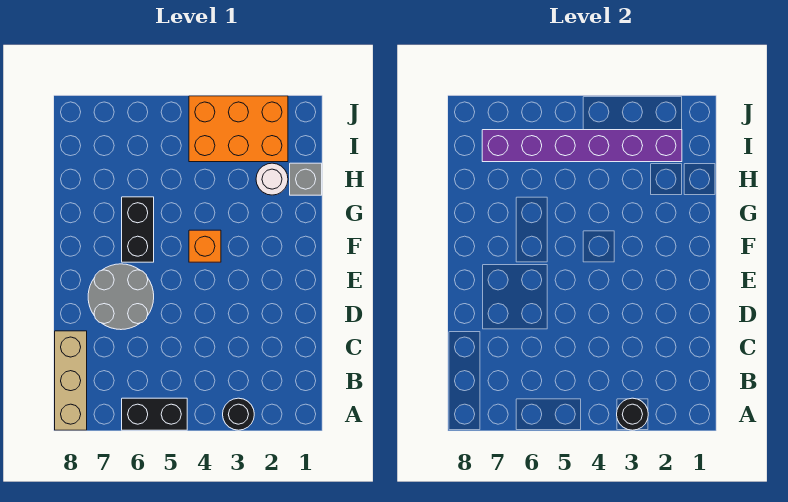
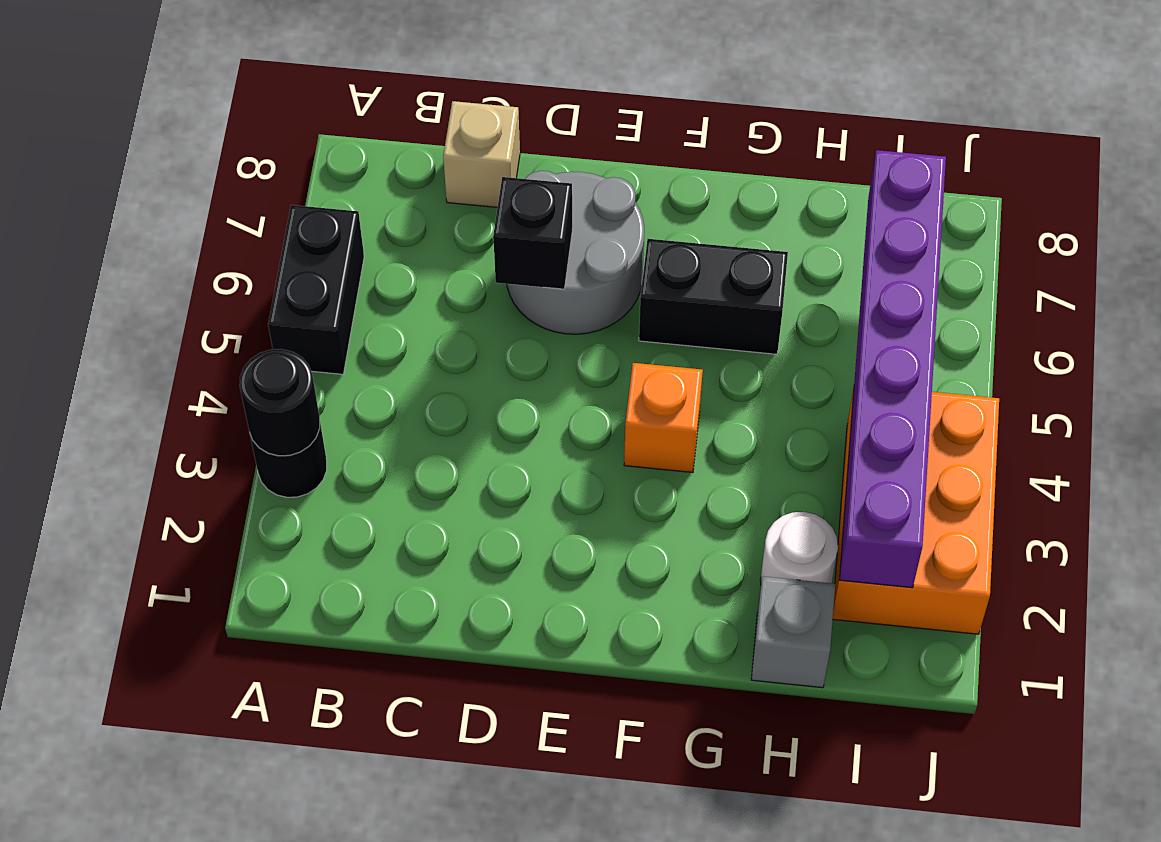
tan 1x3 brick [55,331,87,430] -> tan 1x1 brick [443,101,520,207]
none -> black 1x1 brick [493,177,572,289]

